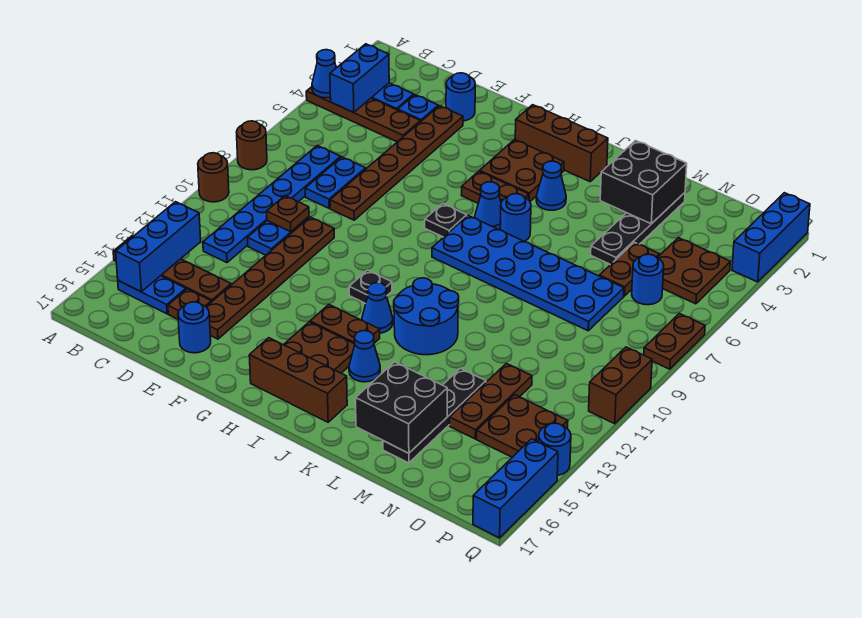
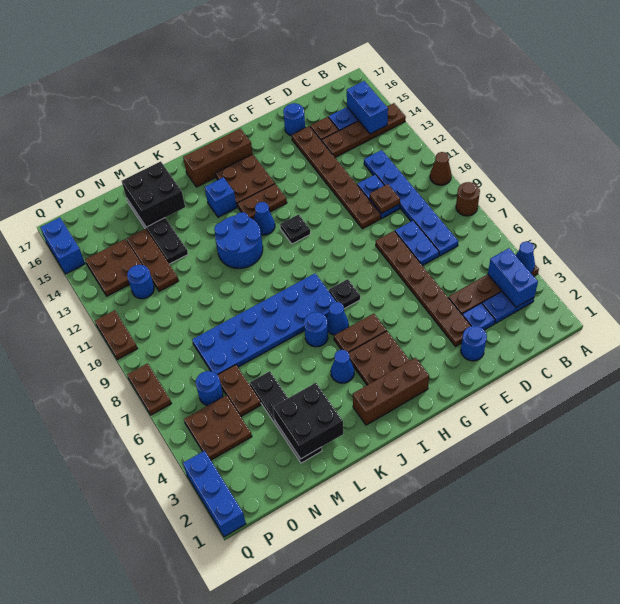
brown 1x1 round brick [198,153,229,202] -> brown 1x1 cone [430,152,452,185]
blue 1x3 brick [116,202,201,292] -> blue 1x2 brick [347,81,388,134]
blue 1x1 cone [349,331,380,382] -> blue 1x1 brick [205,177,237,217]
brown 1x2 brick [589,347,652,424] -> brown 1x2 plate [95,310,138,360]
blue 1x1 round brick [539,423,571,475] -> blue 1x1 round brick moved to [127,265,154,299]
blue 1x3 brick [473,439,558,538] -> blue 1x2 brick [40,218,85,274]

